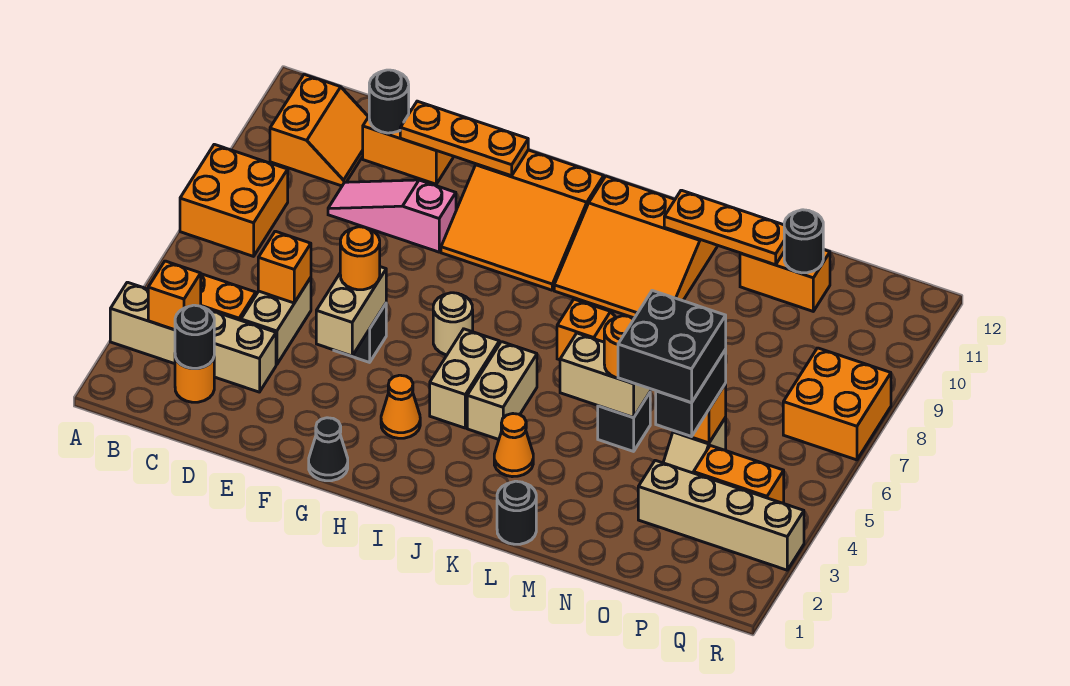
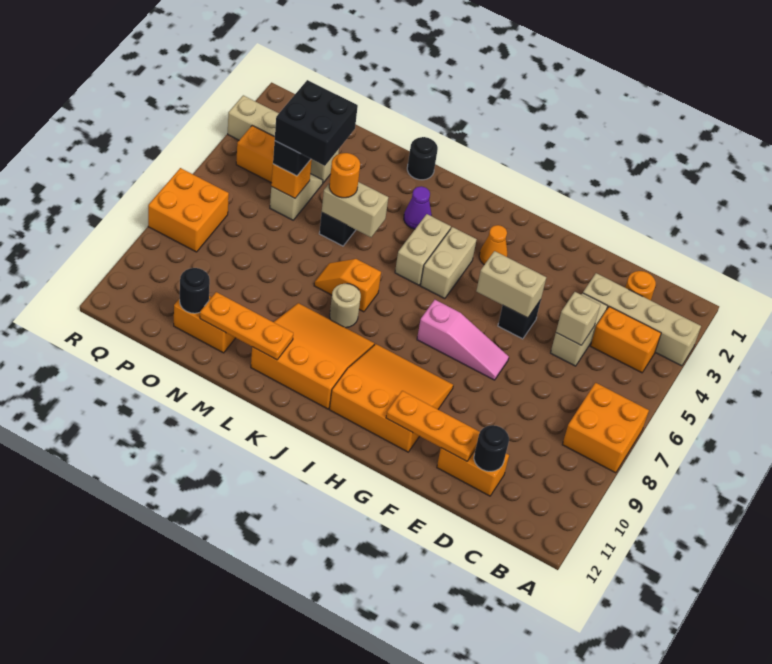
orange 1x1 brick [148,261,201,330] -> none
orange 2x2 slope [270,74,368,186] -> none
black 1x1 round brick [175,305,214,368] -> none
orange 1x1 brick [258,231,311,303] -> tan 1x1 brick [556,292,600,345]
pink 1x3 slope [328,180,456,252] -> pink 1x3 slope moved to [417,300,509,380]
tan 1x2 brick [316,267,386,356] -> tan 1x2 brick turned to [476,251,546,318]
orange 1x1 round brick [340,227,380,290] -> none
black 1x1 cone [309,418,348,481] -> none
tan 1x1 round brick [433,293,473,355] -> tan 1x1 round brick moved to [330,284,361,328]
orange 1x1 cone [494,414,533,477] -> purple 1x1 cone [404,186,432,229]

